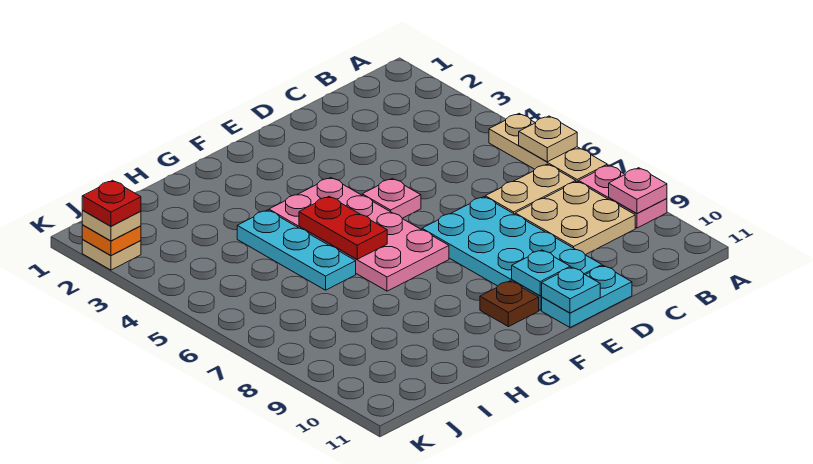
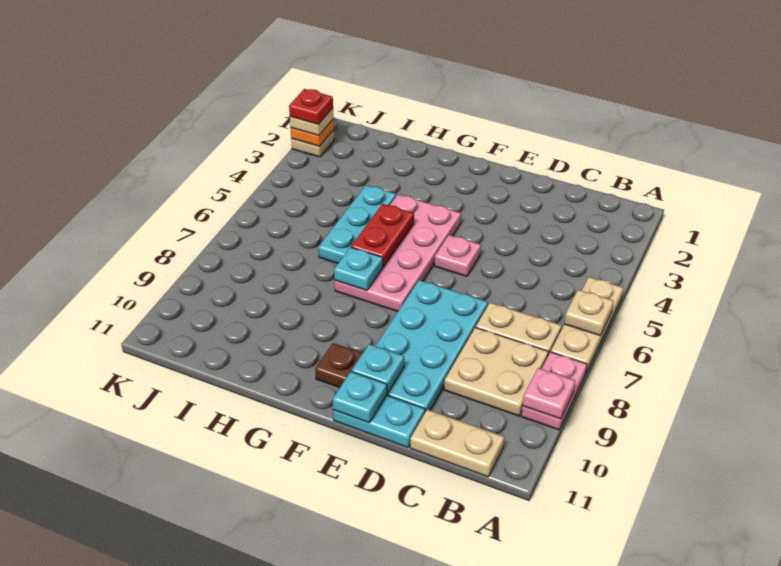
none -> tan 1x2 plate [410,410,504,477]
none -> cyan 1x1 plate [334,247,383,291]

